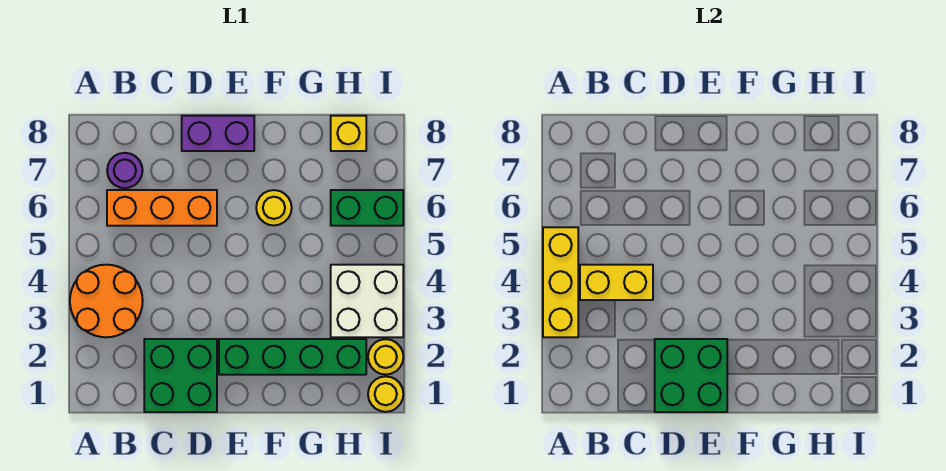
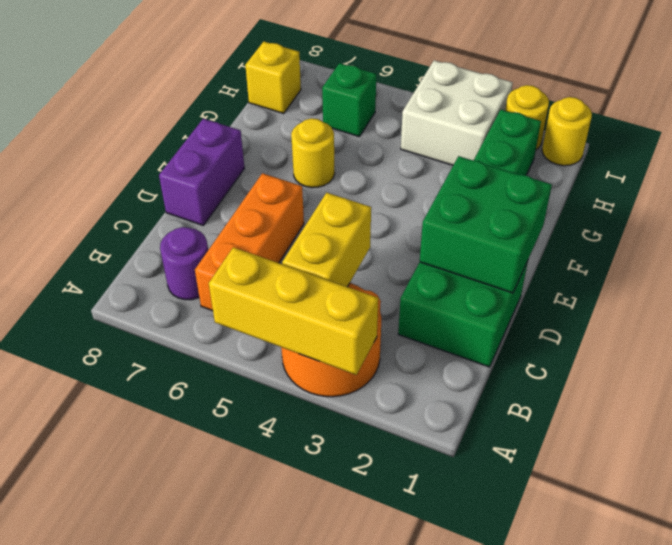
green 1x2 brick [331,190,403,226] -> green 1x1 brick [322,63,376,137]

